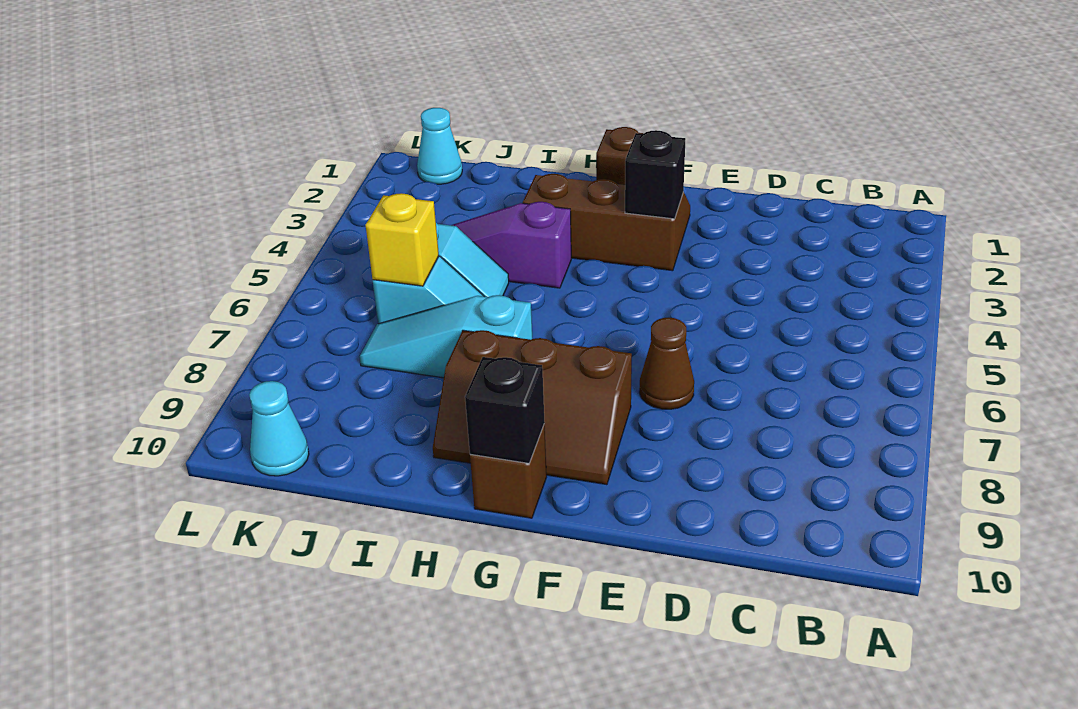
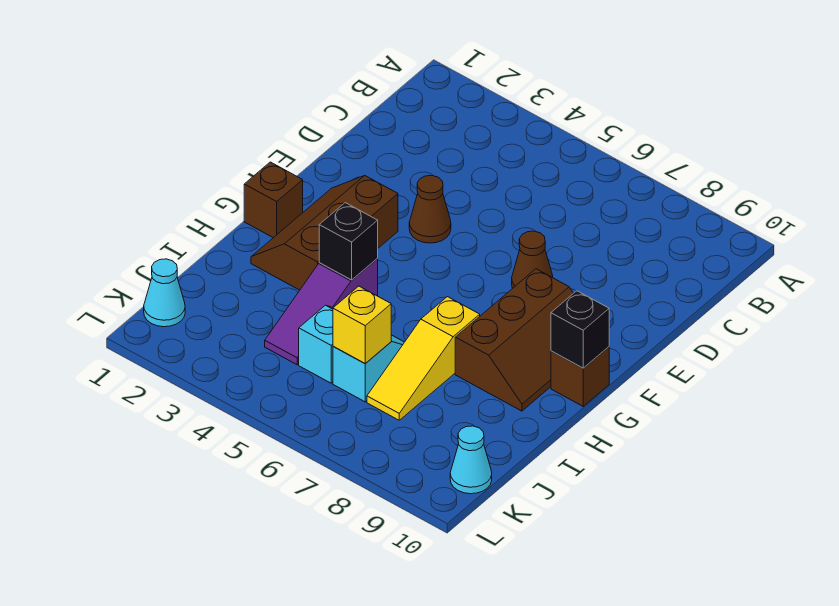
none -> brown 1x1 cone [409,176,451,243]
black 1x1 brick [625,130,686,219] -> black 1x1 brick moved to [319,203,378,280]
cyan 1x3 slope [360,295,532,378] -> yellow 1x3 slope [367,297,480,420]

